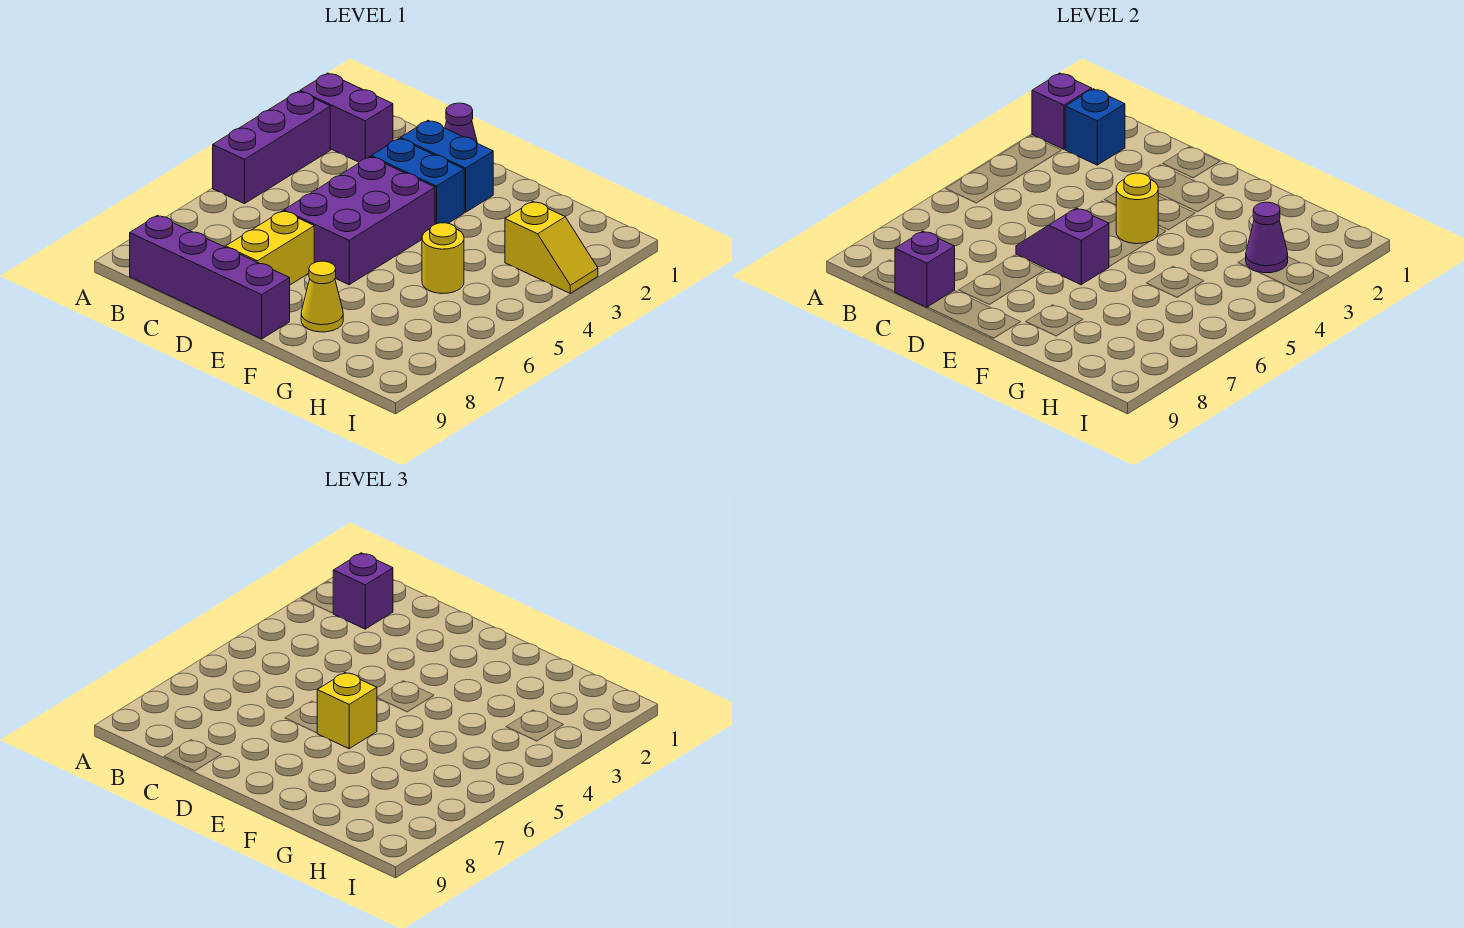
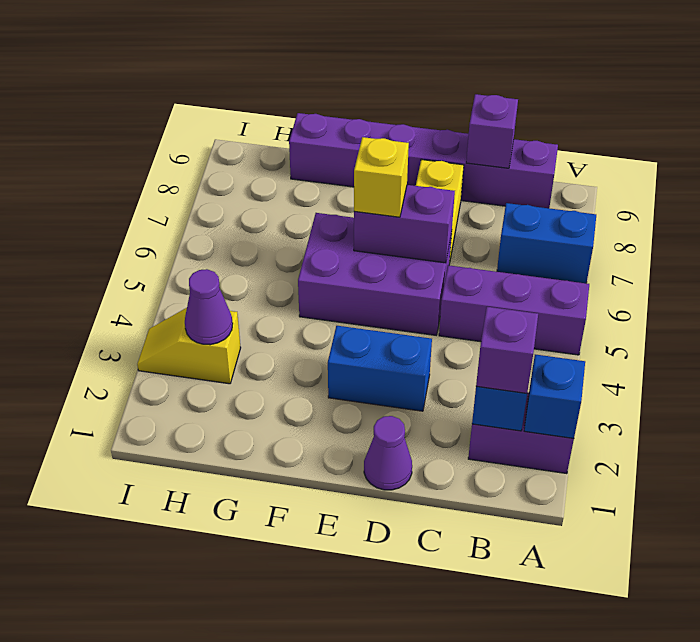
purple 1x1 brick [1032,73,1092,149] -> blue 1x1 brick [524,354,585,438]
purple 1x3 brick [213,91,330,204] -> purple 1x3 brick turned to [439,265,589,355]
purple 1x4 brick [130,215,290,339] -> purple 1x6 brick [289,113,558,208]
blue 1x2 brick [400,120,493,212] -> blue 1x2 brick moved to [497,203,596,283]
purple 2x3 brick [284,157,435,285] -> purple 2x3 brick turned to [298,213,452,335]
purple 1x2 slope [1016,208,1109,285] -> purple 1x2 brick [354,185,455,263]
yellow 1x1 round brick [1116,173,1159,244] -> none
yellow 1x1 cone [301,261,343,332] -> none
yellow 1x1 round brick [422,223,464,294] -> none

